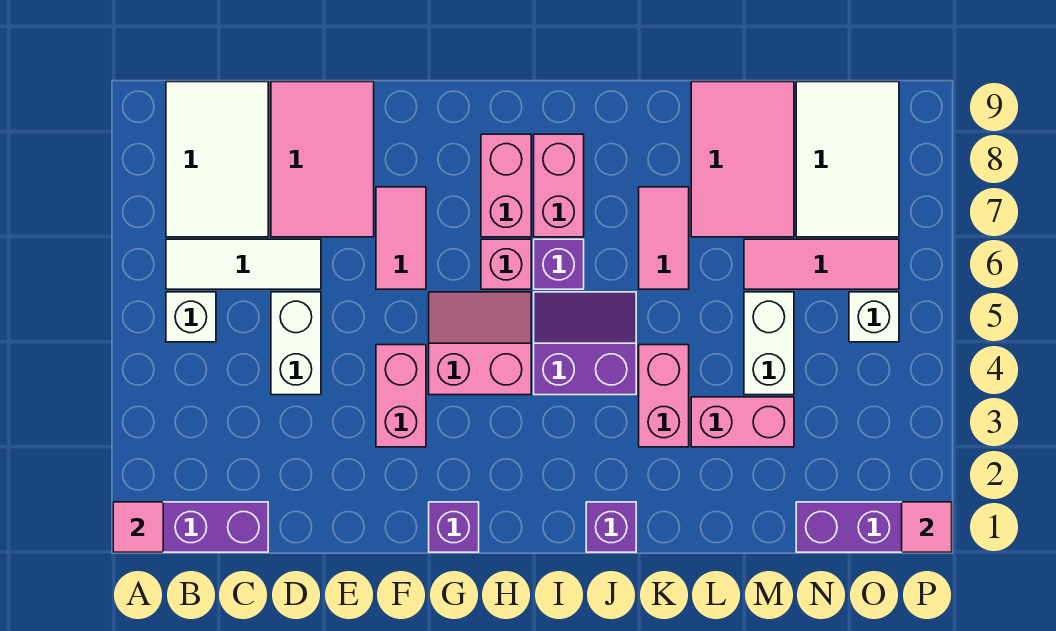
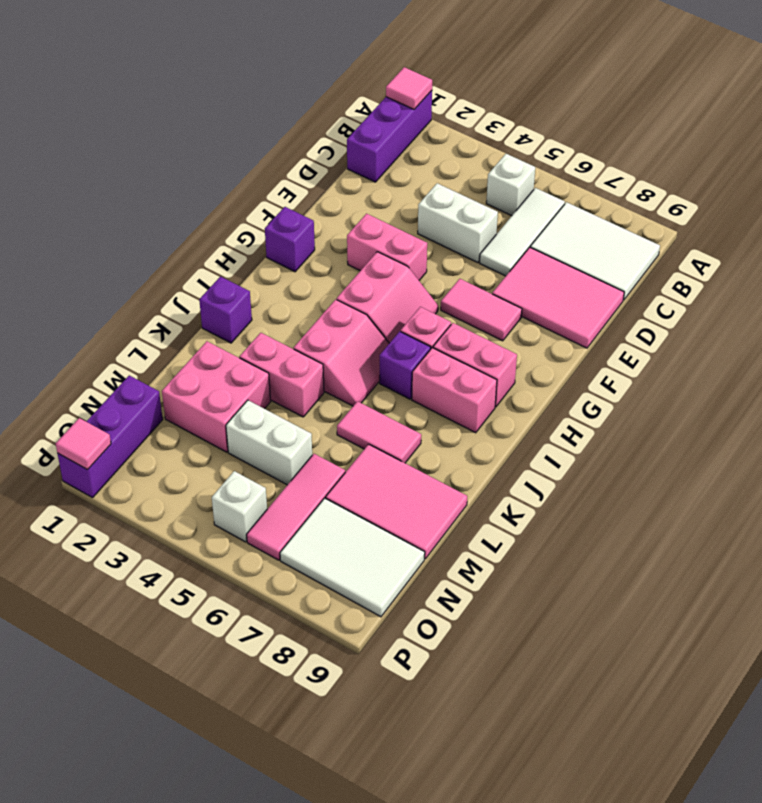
purple 2x2 slope [534,292,636,395] -> pink 2x2 slope [294,299,389,406]
pink 1x2 brick [691,397,794,447] -> pink 2x2 brick [162,341,271,452]

